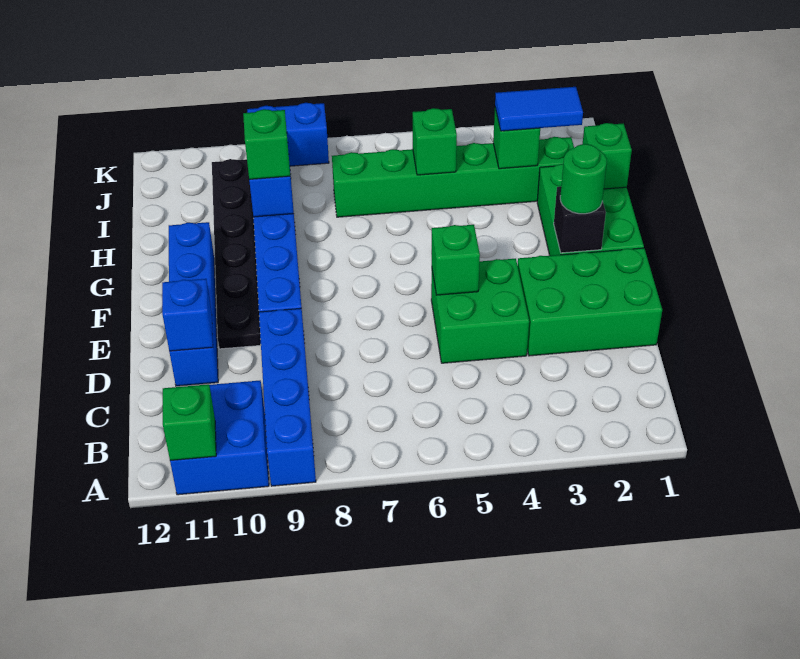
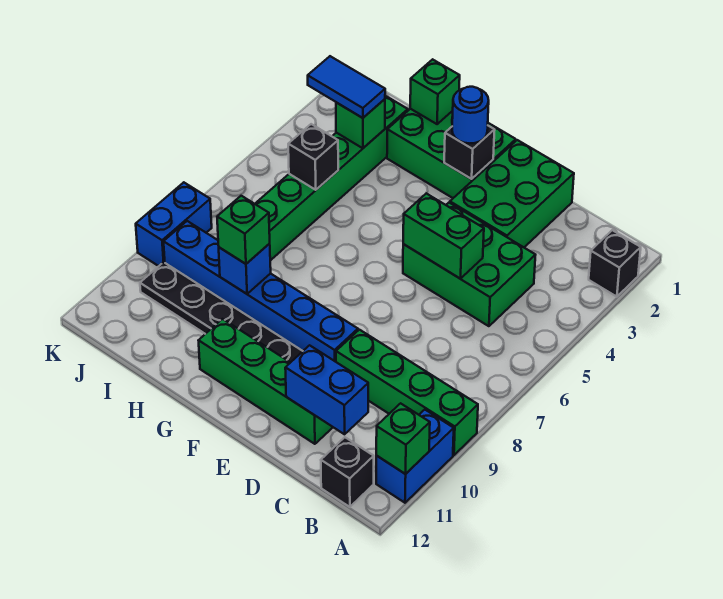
none -> black 1x1 brick [589,230,641,297]
blue 1x4 brick [259,308,316,486] -> green 1x4 brick [336,330,478,455]
blue 2x2 brick [170,381,269,495] -> blue 1x2 brick [376,410,454,503]
none -> black 1x1 brick [321,437,374,507]
green 2x2 brick [431,259,529,363] -> green 2x3 brick [403,203,535,326]
blue 1x4 brick [169,222,218,386] -> green 1x4 brick [199,319,333,444]
blue 1x1 brick [162,279,213,351] -> blue 1x2 brick [285,345,368,434]
green 1x1 brick [431,225,480,295] -> green 1x2 brick [403,193,484,279]
green 1x1 round brick [560,144,607,214] -> blue 1x1 round brick [452,87,489,143]
blue 1x2 tile [495,87,583,131] -> blue 1x2 tile turned to [308,56,385,118]
green 1x1 brick [413,108,457,175] -> black 1x1 brick [288,124,338,190]

